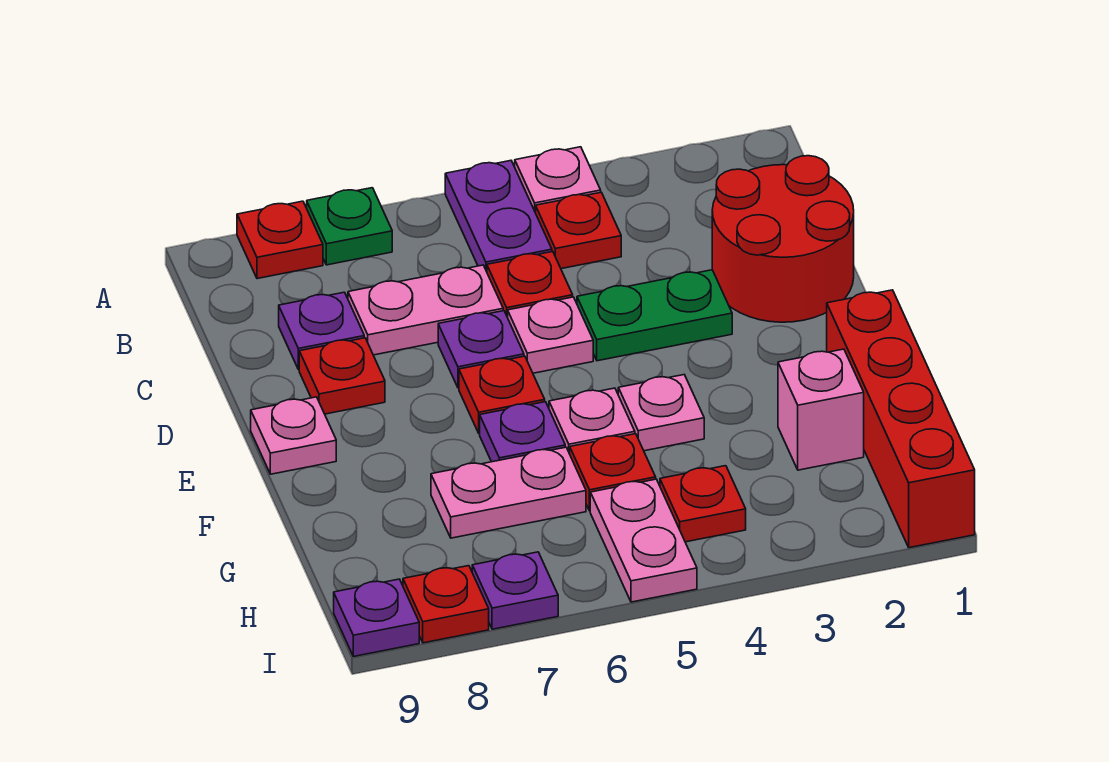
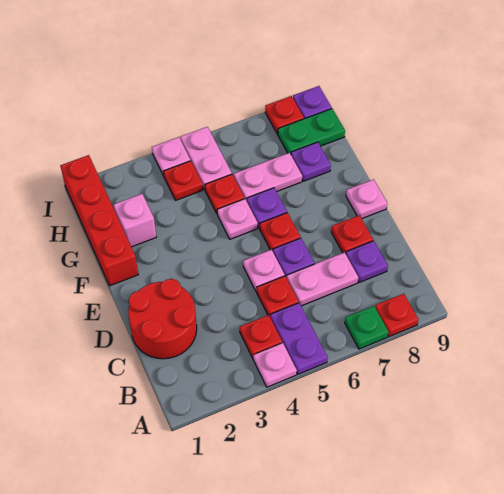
green 1x2 plate [577,270,732,361] -> green 1x2 plate moved to [278,109,345,154]
pink 1x1 plate [618,375,704,451] -> pink 1x1 plate moved to [152,137,191,176]
purple 1x1 plate [472,552,558,629] -> purple 1x1 plate moved to [291,142,331,181]

